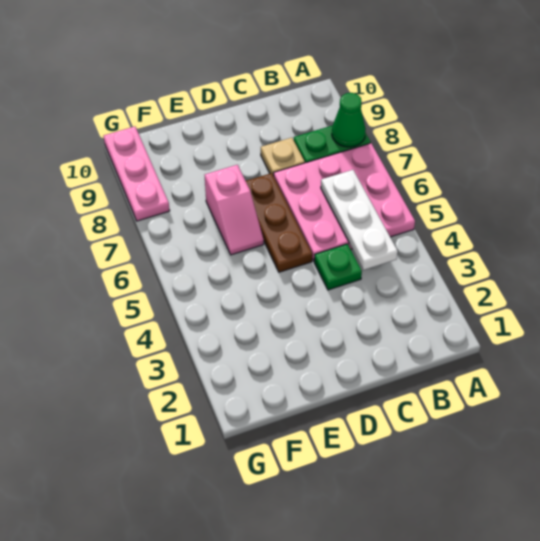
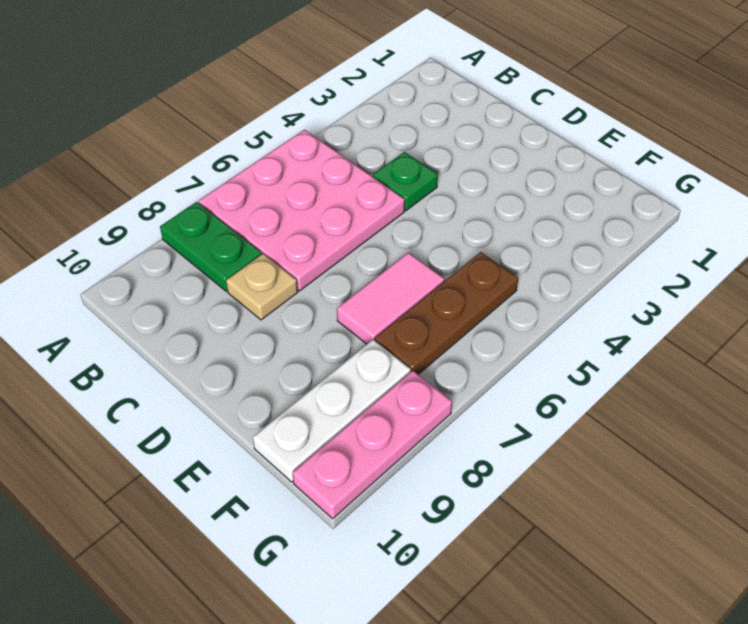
green 1x1 cone [332,93,366,147] -> none
white 1x3 plate [321,170,398,270] -> white 1x3 plate moved to [253,340,411,482]
brown 1x3 plate [246,173,312,272] -> brown 1x3 plate moved to [375,252,518,374]
pink 1x2 slope [205,165,264,255] -> pink 1x2 tile [337,253,444,344]

